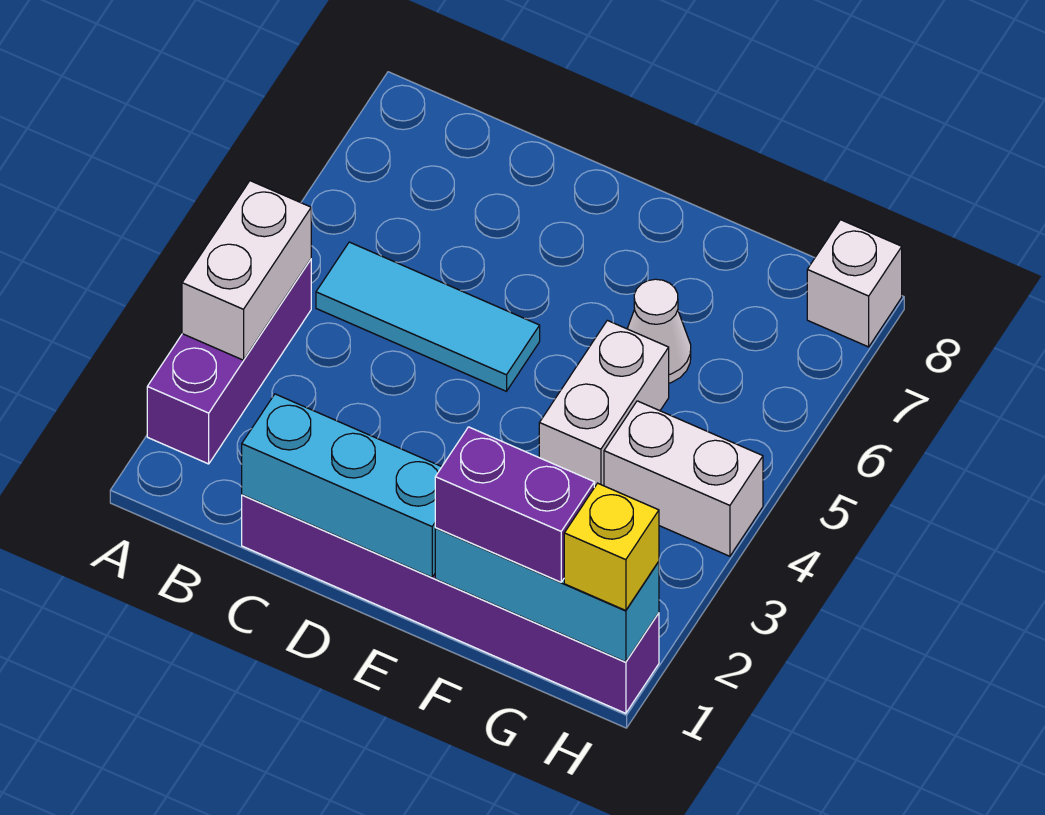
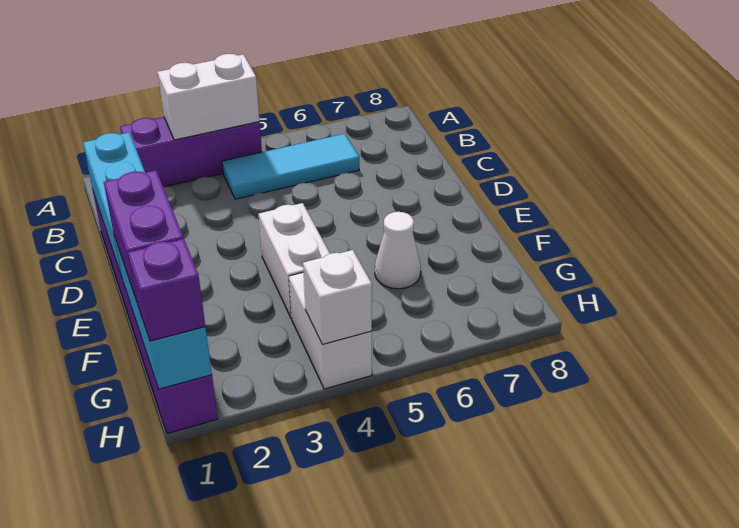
cyan 1x3 tile [316,242,540,391] -> cyan 1x3 tile turned to [222,134,359,199]
white 1x2 brick [539,320,669,487] -> white 1x2 brick turned to [259,203,330,317]
yellow 1x1 brick [564,483,659,611] -> purple 1x1 brick [128,239,205,341]
white 1x1 brick [807,220,902,347] -> white 1x1 brick moved to [303,250,372,344]

